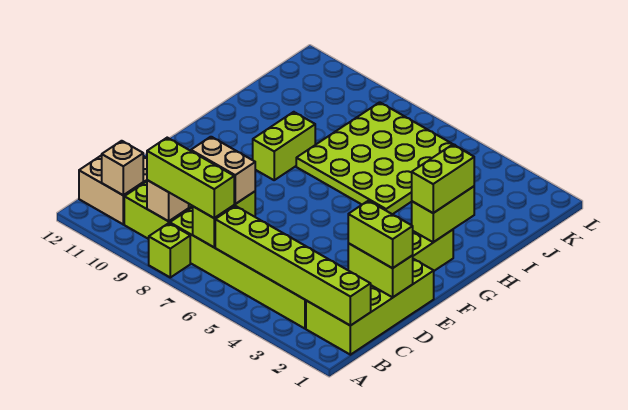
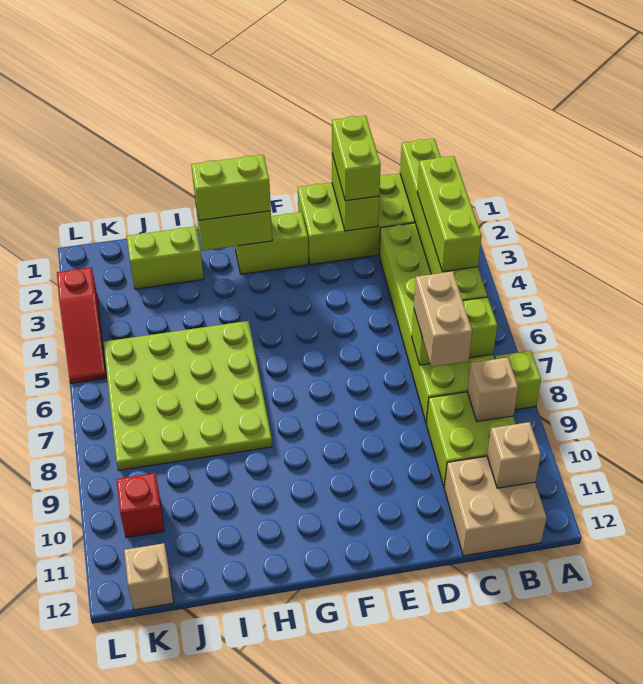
lime 1x3 brick [147,138,234,218] -> lime 1x3 brick moved to [417,156,482,272]
lime 1x2 brick [253,112,315,180] -> lime 1x2 brick moved to [127,227,204,289]
none -> red 1x1 brick [116,473,164,538]
none -> tan 1x1 brick [124,543,174,610]
none -> red 1x3 slope [57,267,106,383]

